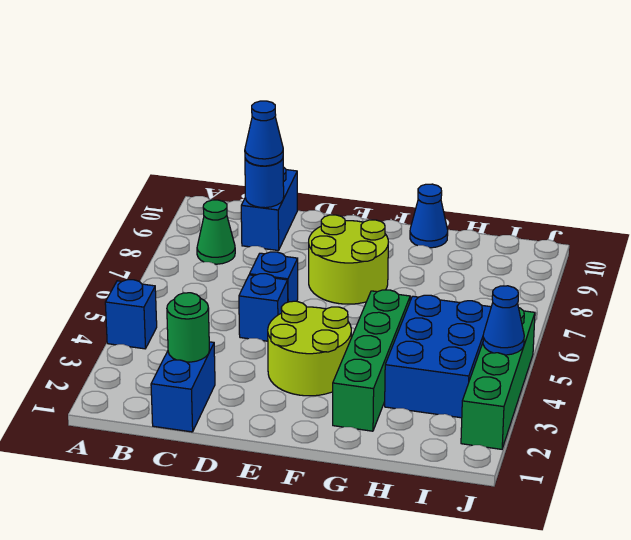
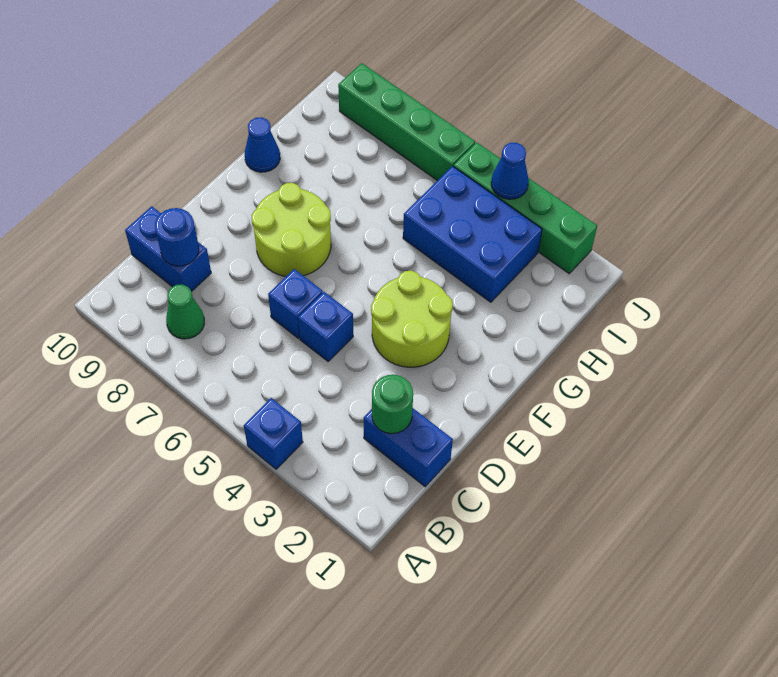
blue 1x1 cone [245,101,283,166] -> none
green 1x4 brick [333,290,410,431] -> green 1x4 brick moved to [338,63,475,181]

